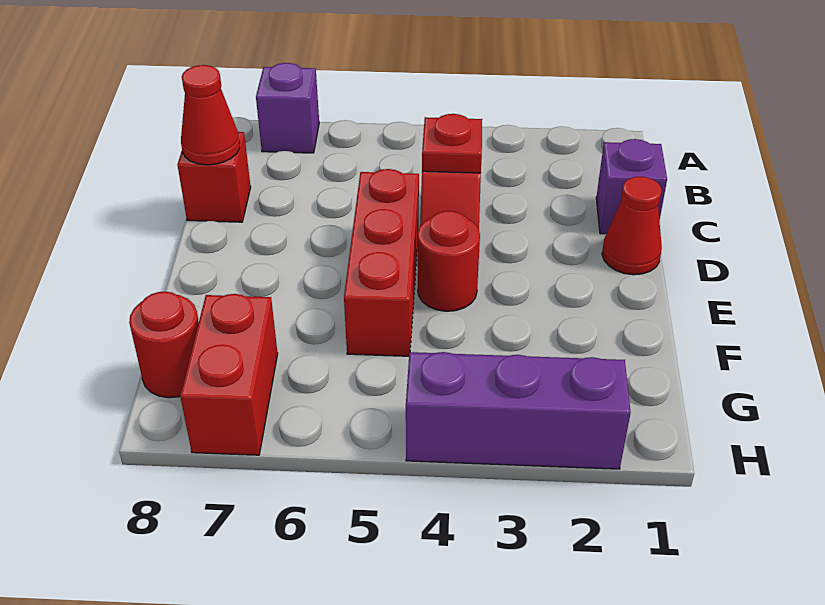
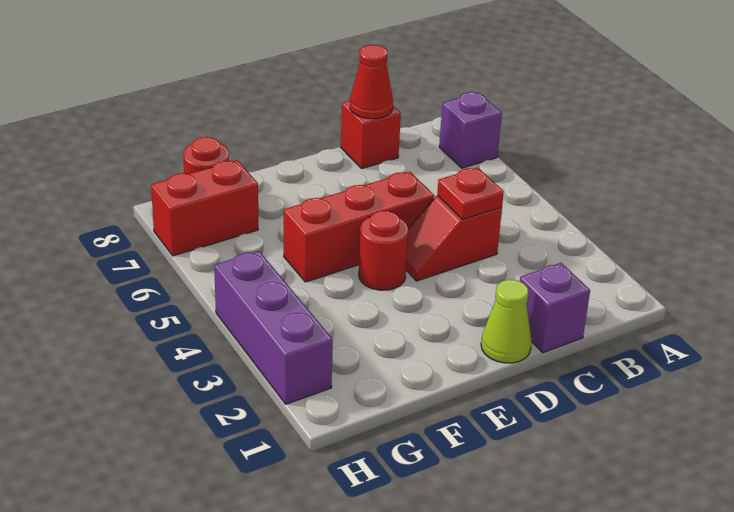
red 1x1 cone [602,177,662,275] -> lime 1x1 cone [481,280,532,363]

